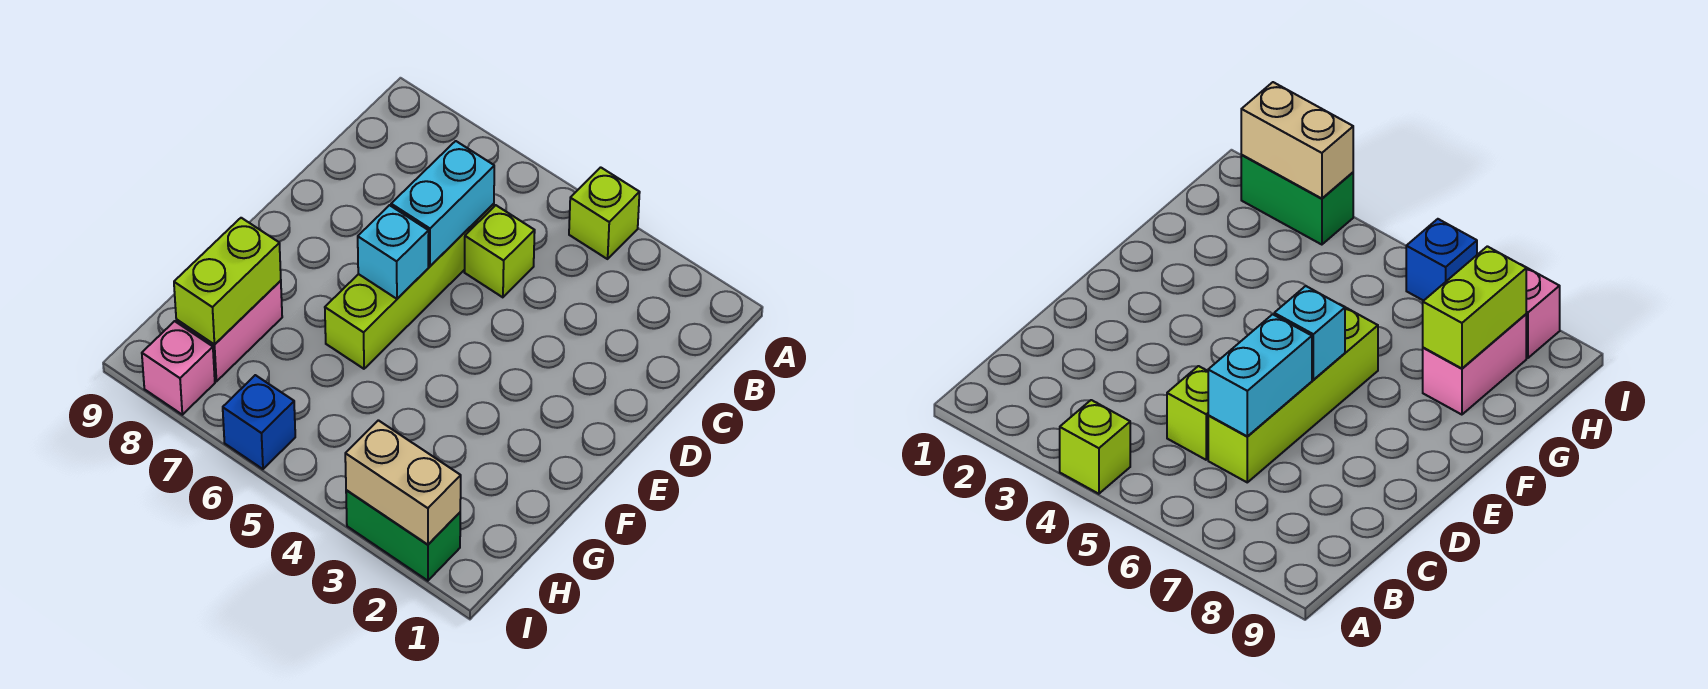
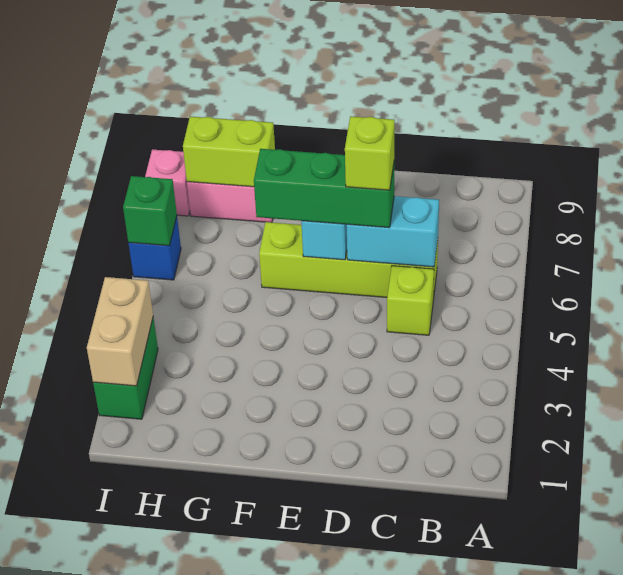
lime 1x1 brick [569,167,640,259] -> lime 1x1 brick moved to [345,116,395,190]
none -> green 1x3 brick [254,149,394,228]
none -> green 1x1 brick [123,176,177,246]

